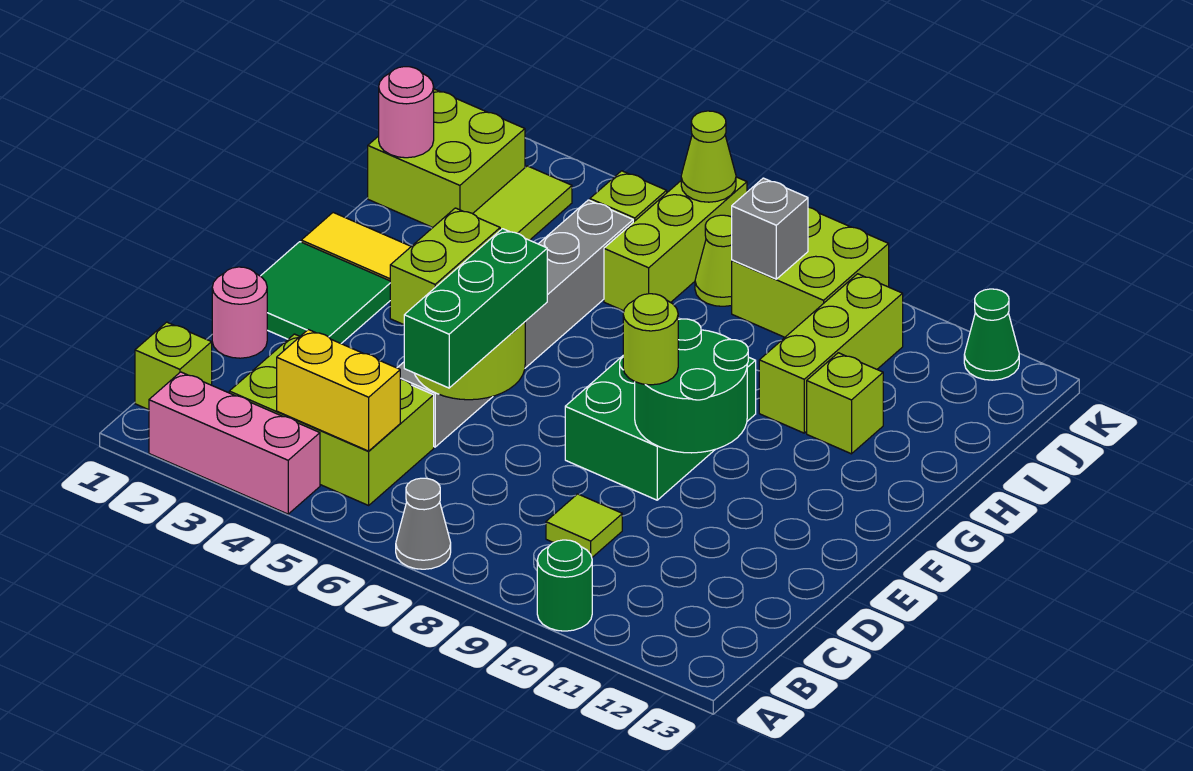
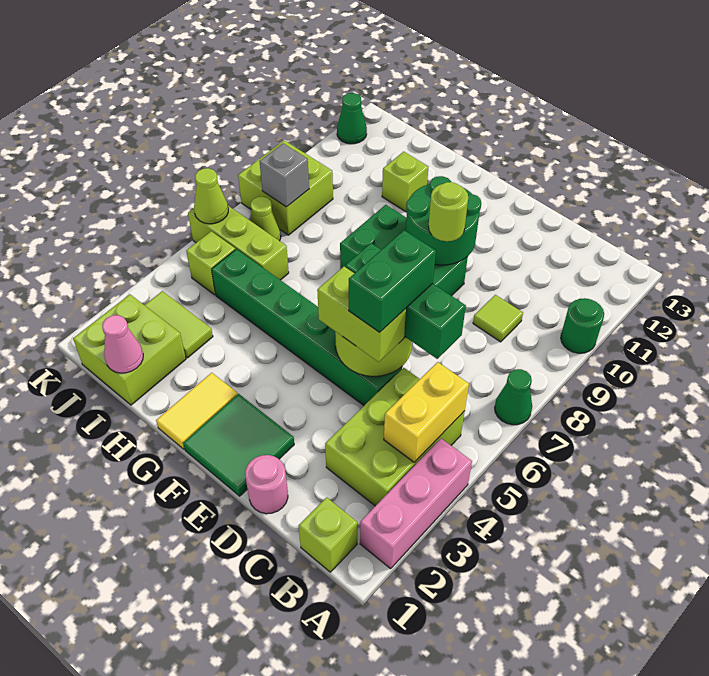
grey 1x1 cone [396,478,451,569] -> green 1x1 cone [495,369,532,425]
grey 1x6 brick [397,200,633,447] -> green 1x6 brick [212,249,402,405]
none -> green 1x2 brick [349,230,436,332]
lime 1x3 brick [759,274,903,433] -> none
pink 1x1 round brick [379,67,434,158] -> pink 1x1 cone [102,315,143,373]

